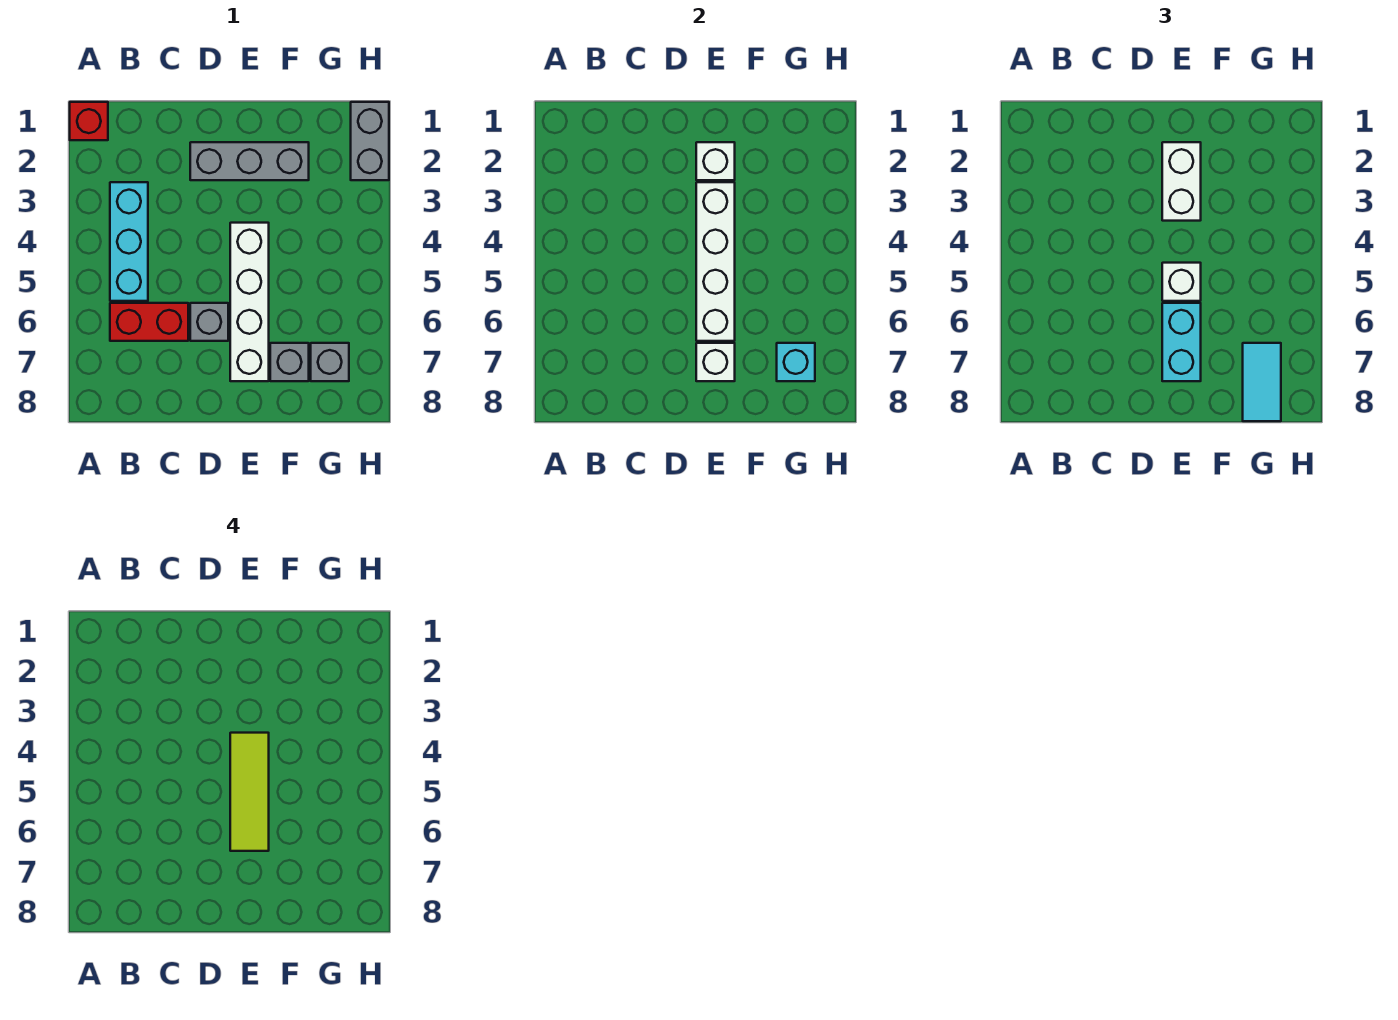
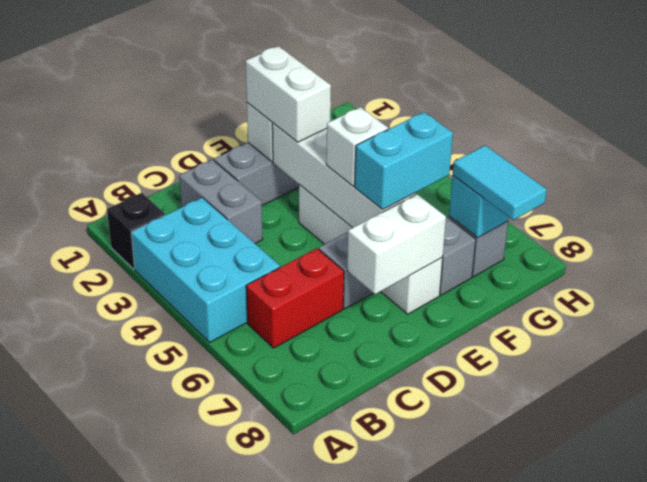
red 1x1 brick [70,102,108,140] -> none
none -> black 1x1 brick [107,193,165,269]
cyan 1x3 brick [110,182,148,301] -> cyan 2x3 brick [131,198,280,342]
lime 1x3 tile [230,733,269,851] -> none
cyan 1x2 brick [1162,303,1201,381] -> cyan 1x2 brick turned to [355,112,453,210]
white 1x1 brick [696,343,735,381] -> white 1x2 brick [347,194,446,294]
grey 1x2 brick [351,102,389,180] -> grey 1x2 brick moved to [179,160,263,243]

